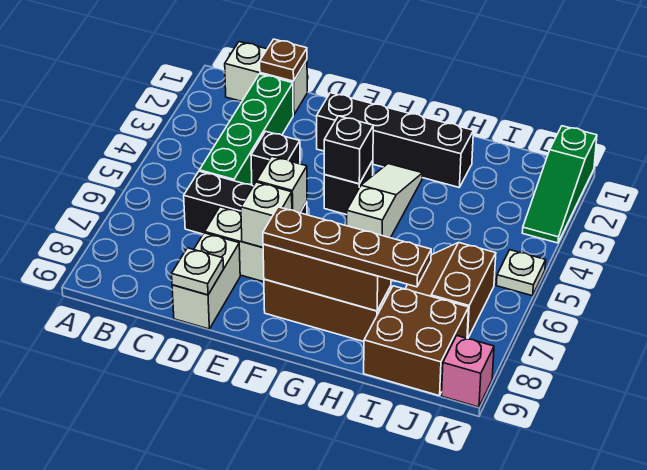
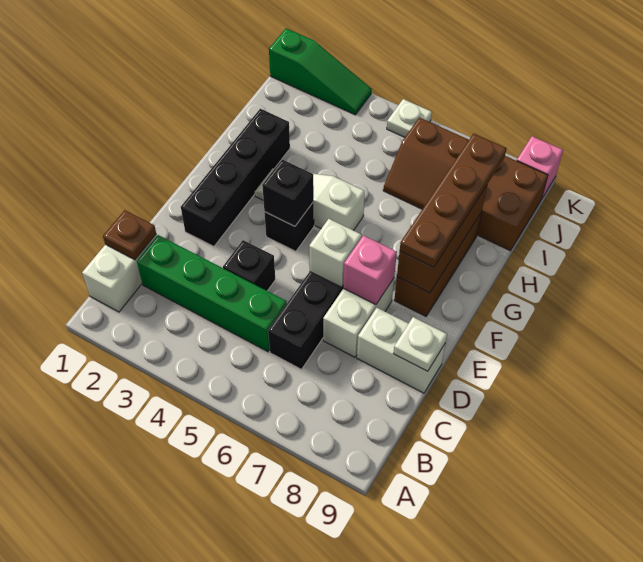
white 1x1 brick [241,182,292,247] -> pink 1x1 brick [343,236,397,305]

